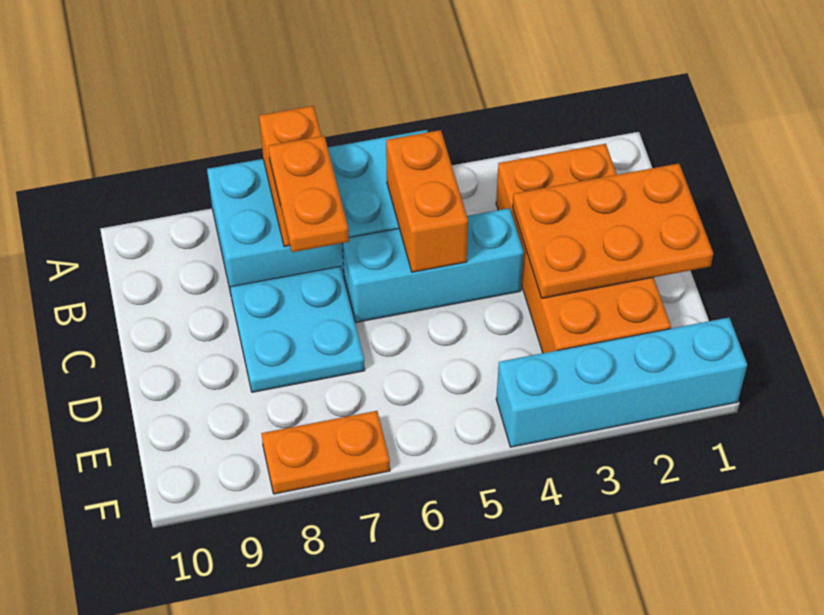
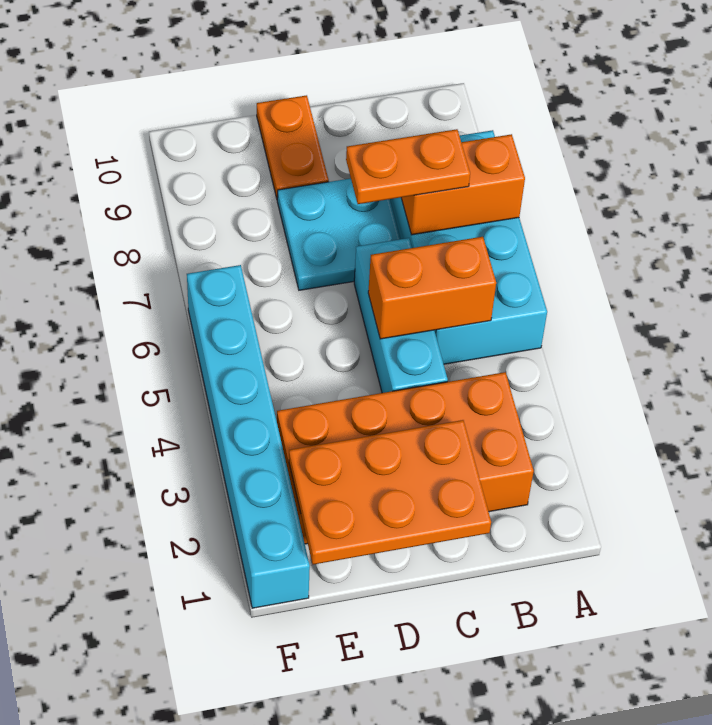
orange 2x3 plate [513,164,713,298] -> orange 2x3 plate turned to [289,420,491,565]
cyan 1x4 brick [496,318,747,447] -> cyan 1x6 brick [187,265,310,608]
orange 1x2 plate [261,411,390,494] -> orange 1x2 plate moved to [257,95,329,198]

